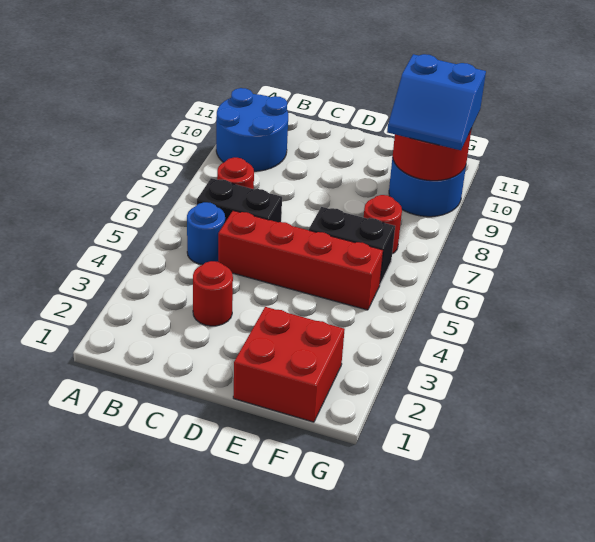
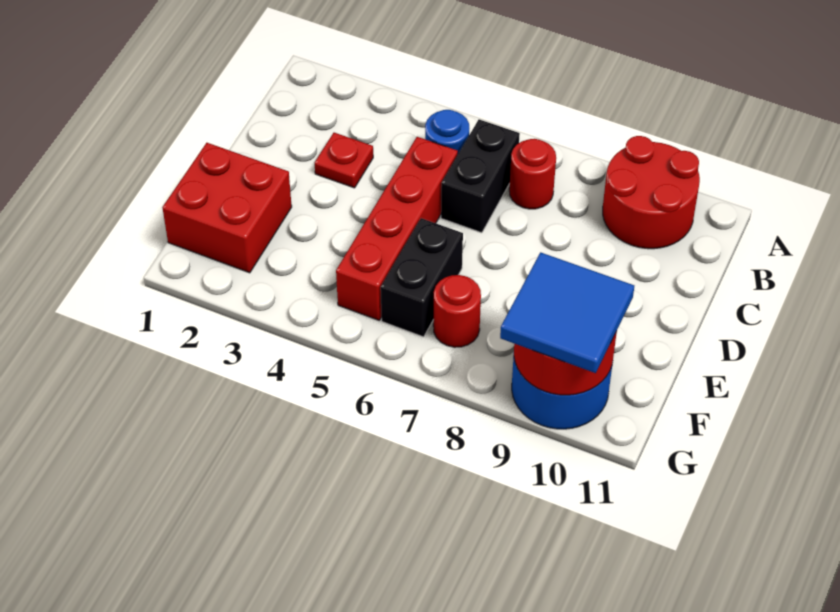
blue 2x2 round brick [216,88,288,171] -> red 2x2 round brick [603,136,700,249]
red 1x1 round brick [193,261,233,326] -> red 1x1 plate [315,133,373,188]
blue 2x2 slope [387,54,486,150] -> blue 2x2 tile [500,252,634,373]

